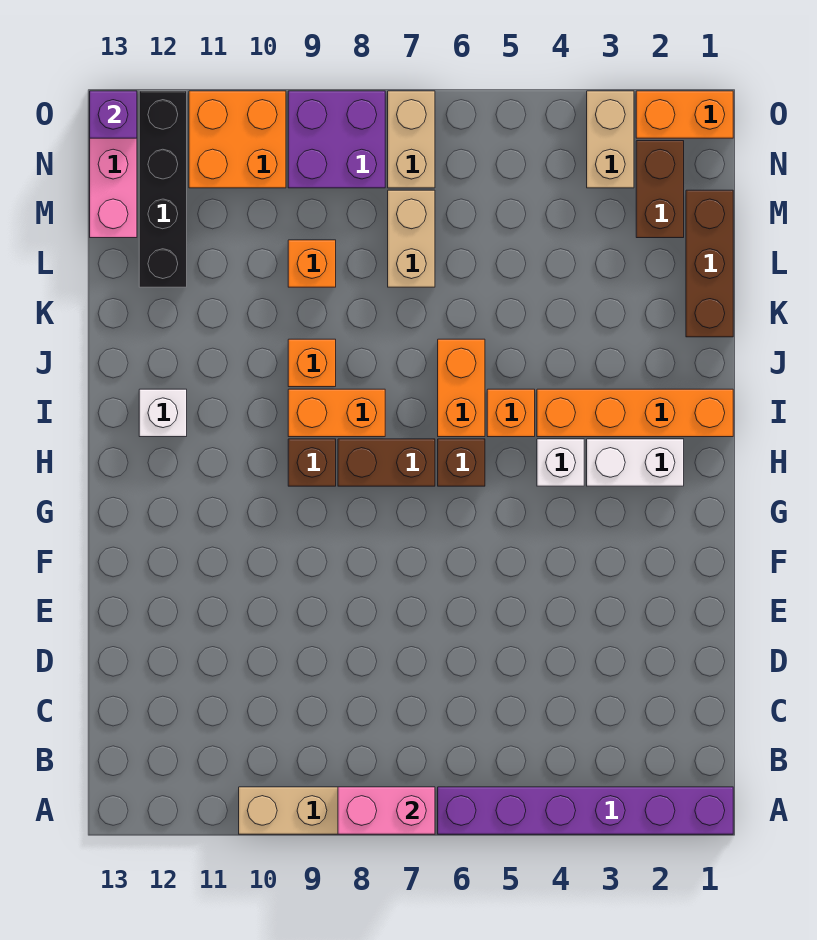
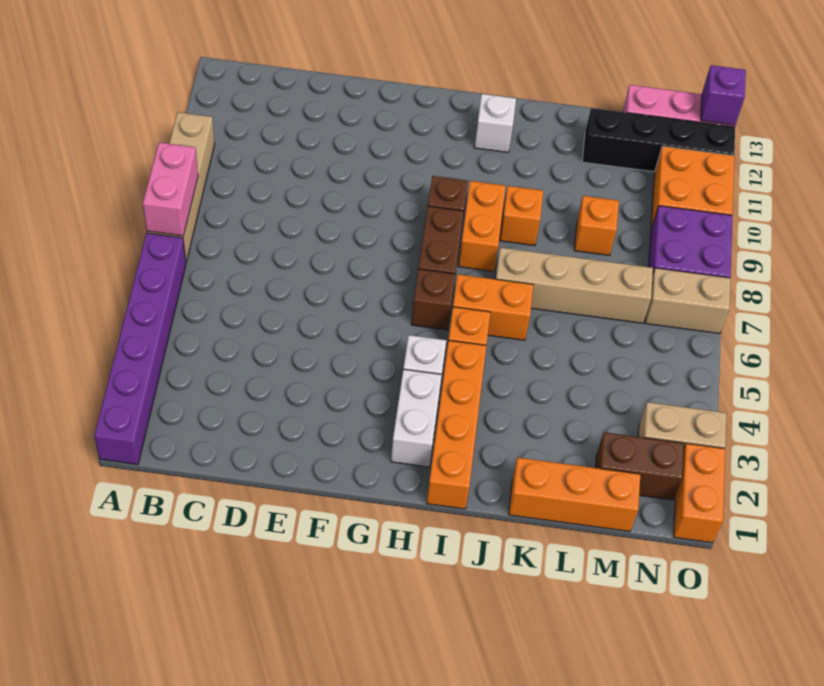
brown 1x3 brick [686,190,733,337] -> orange 1x3 brick [509,458,641,531]
tan 1x2 brick [388,190,435,287] -> tan 1x4 brick [495,247,653,323]

